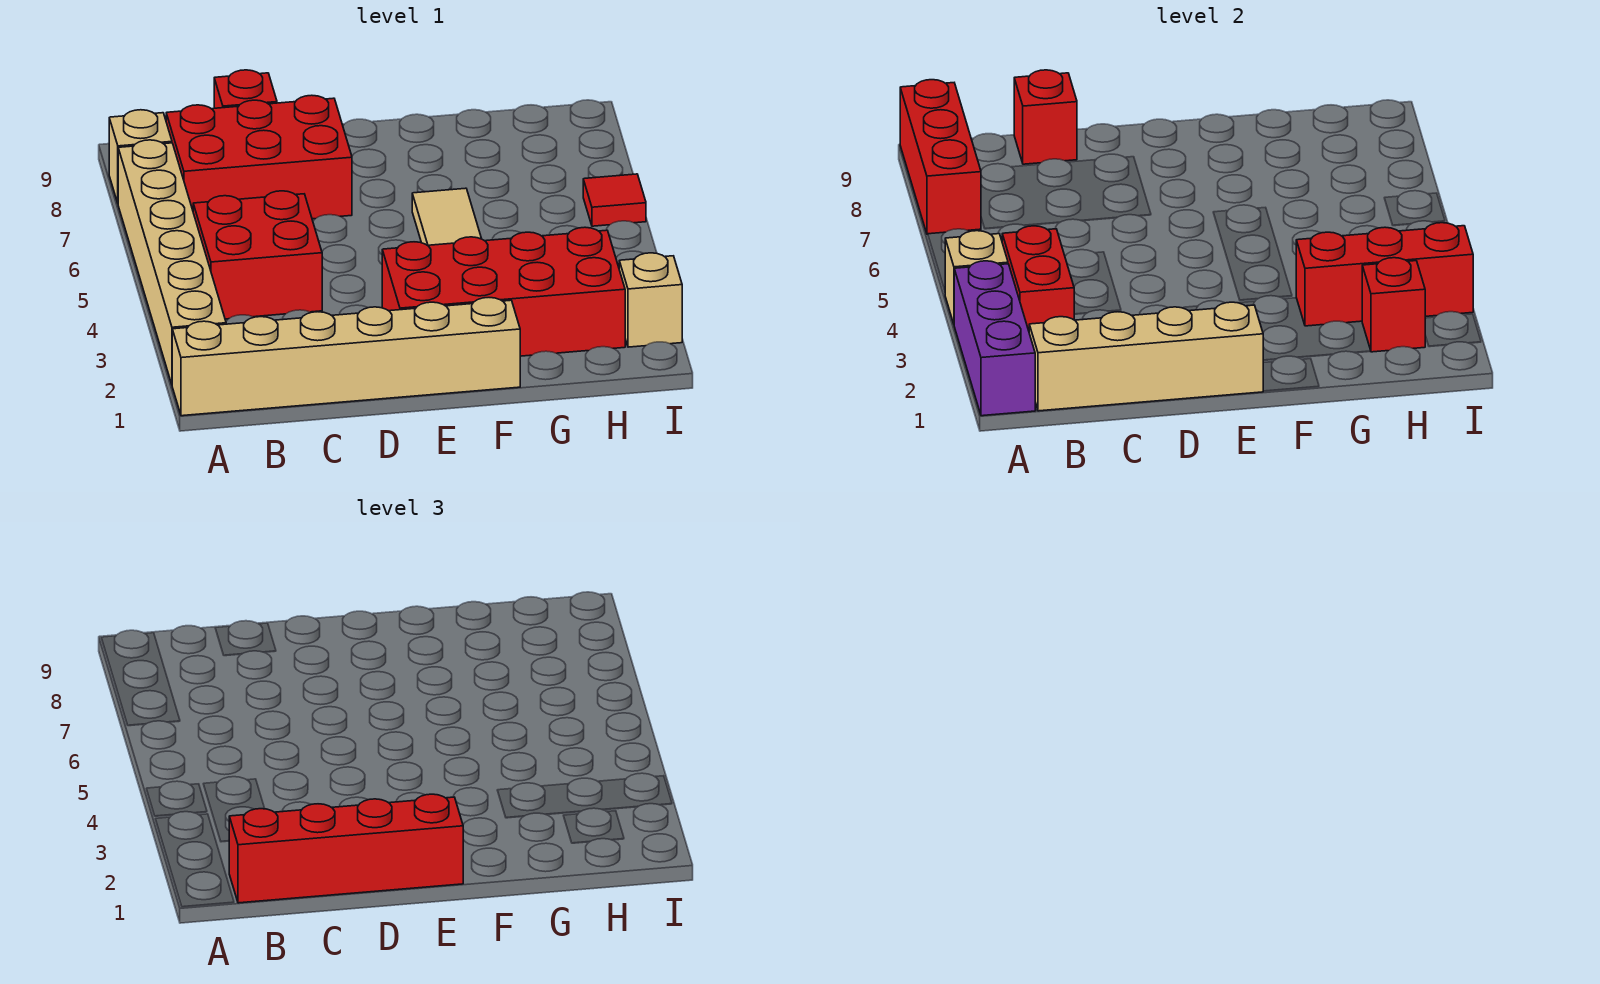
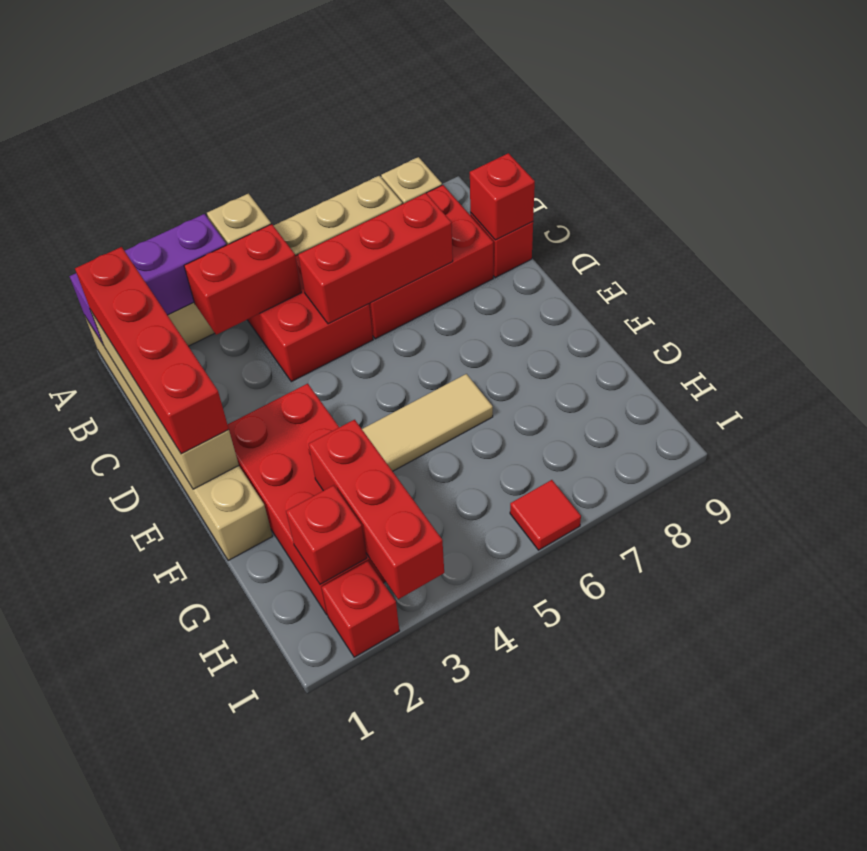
red 1x3 brick [900,80,981,234] -> red 1x3 brick moved to [298,193,453,324]
red 2x3 brick [166,95,352,219] -> red 2x3 brick turned to [369,185,493,339]
tan 1x1 brick [619,253,682,347] -> red 1x1 brick [322,561,399,657]

